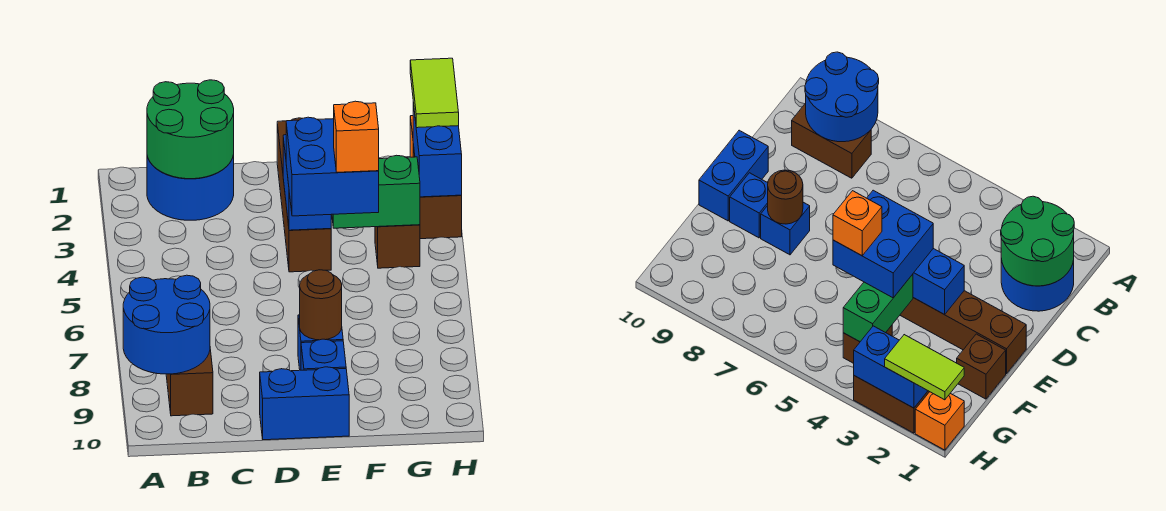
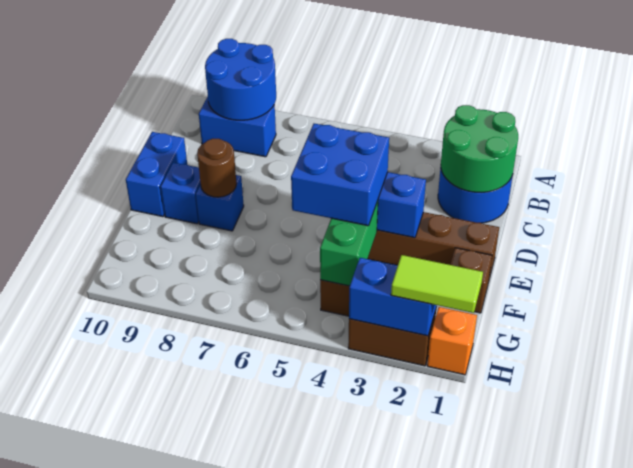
brown 1x2 brick [166,350,213,416] -> blue 1x2 brick [199,97,276,157]
orange 1x1 brick [334,101,379,172] -> none

